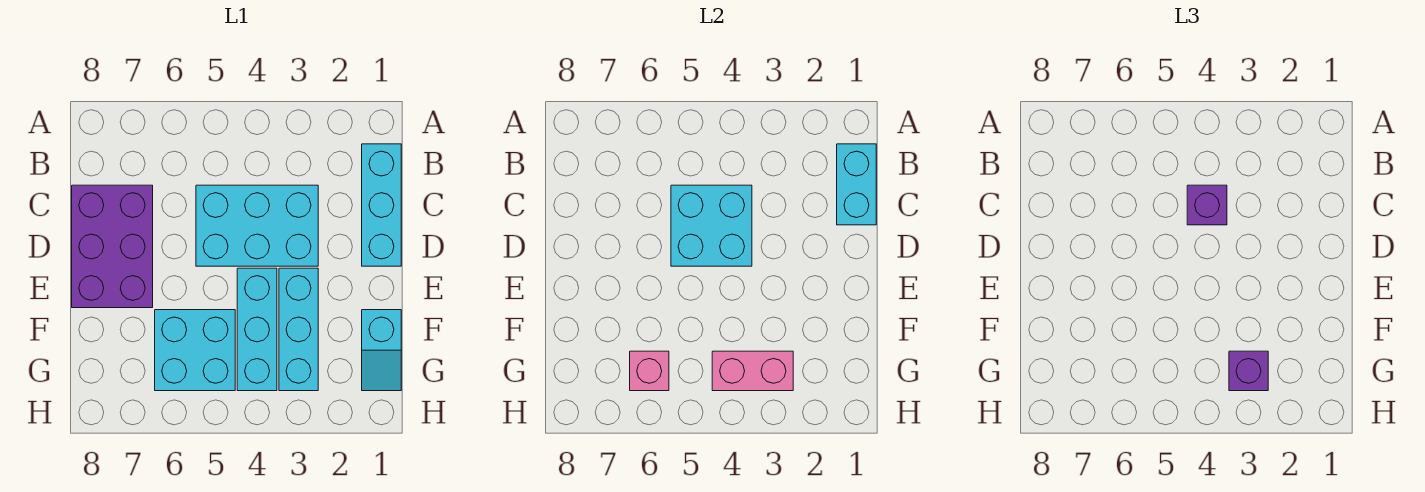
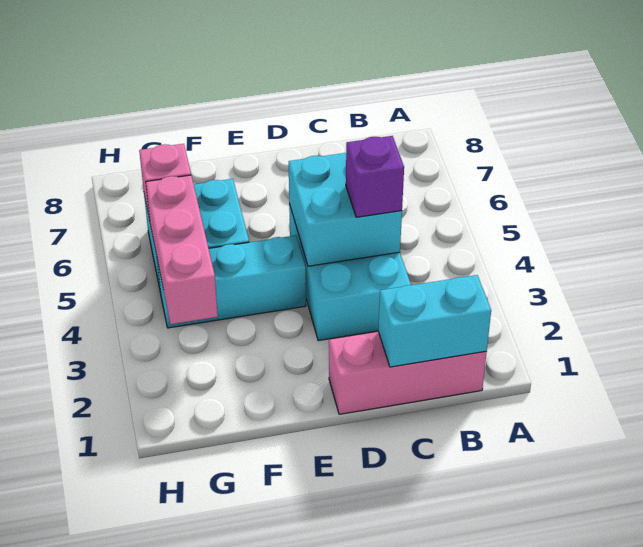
cyan 1x3 brick [362,144,401,266] -> pink 1x3 brick [329,332,487,414]
purple 2x3 brick [72,185,153,308] -> none
cyan 1x3 brick [279,268,318,391] -> none
cyan 1x2 slope [362,310,401,391] -> none
pink 1x2 brick [712,351,793,391] -> pink 1x3 brick [146,175,218,324]
purple 1x1 brick [1229,351,1268,391] -> none

